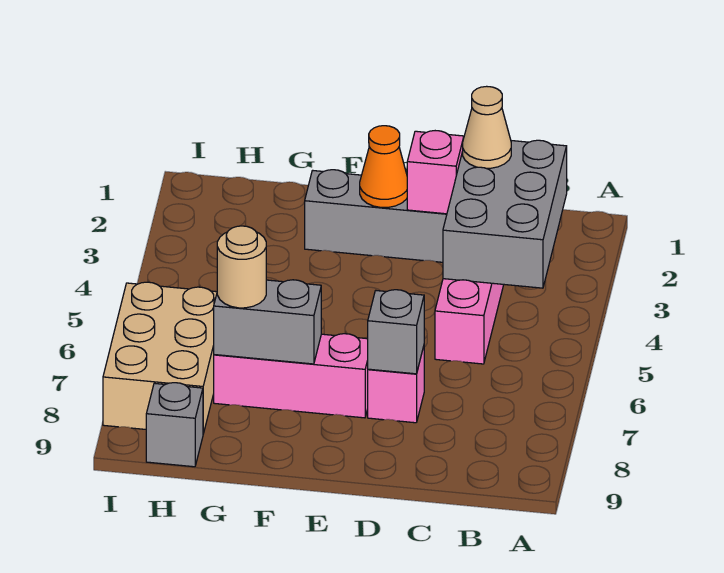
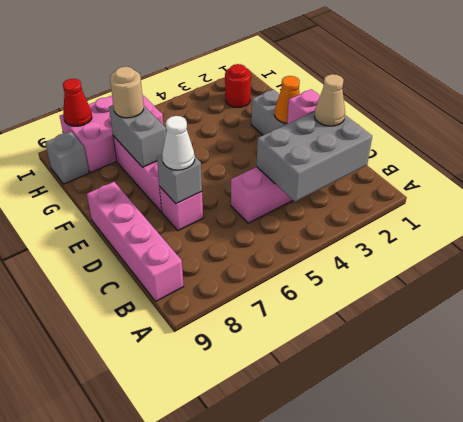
none -> pink 1x4 brick [87,182,184,301]
none -> white 1x1 cone [162,116,195,170]
none -> red 1x1 round brick [225,64,251,107]
tan 2x3 brick [103,282,217,434] -> pink 2x3 brick [60,95,163,173]
none -> red 1x1 cone [63,79,92,126]

